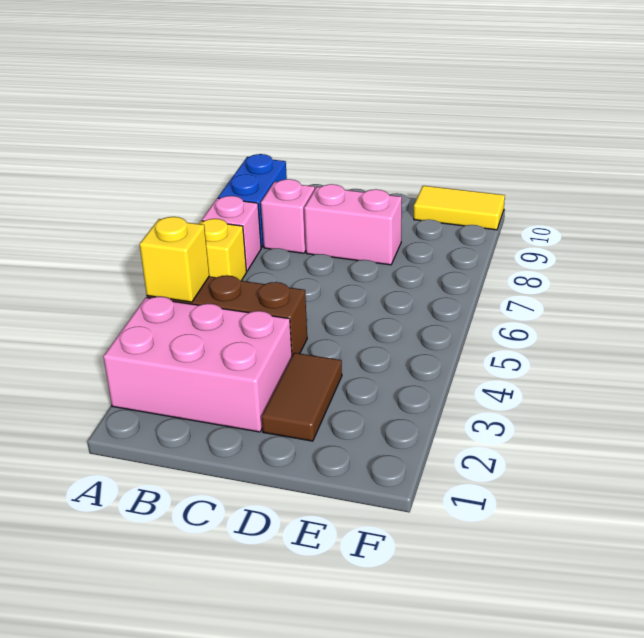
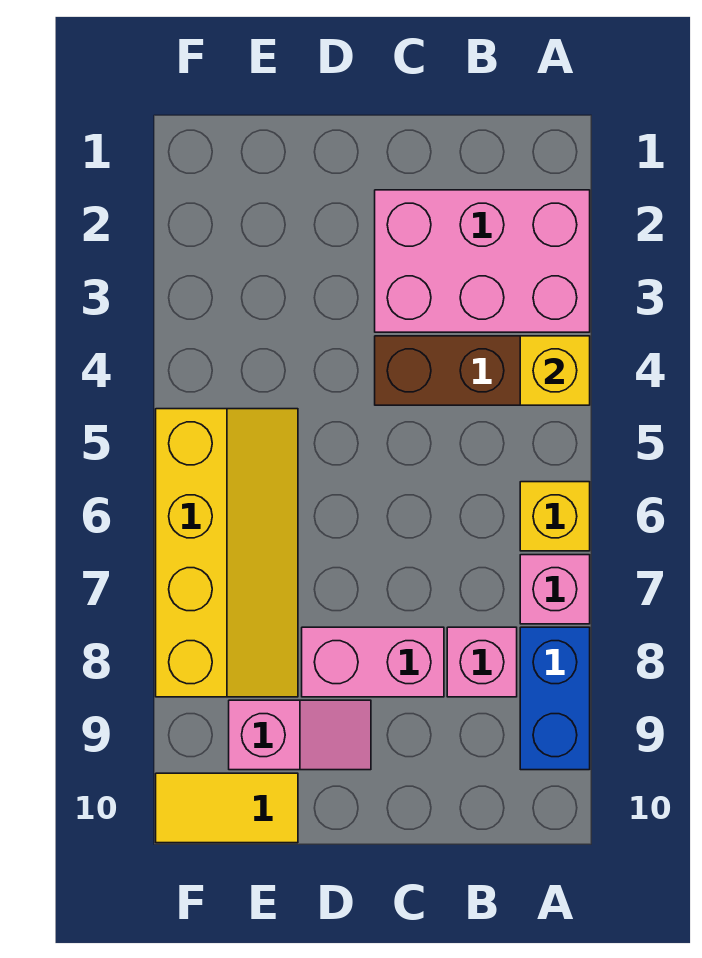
brown 1x2 tile [262,353,342,441] -> none
none -> pink 1x2 slope [229,700,371,770]
none -> yellow 2x4 slope [156,409,298,697]

